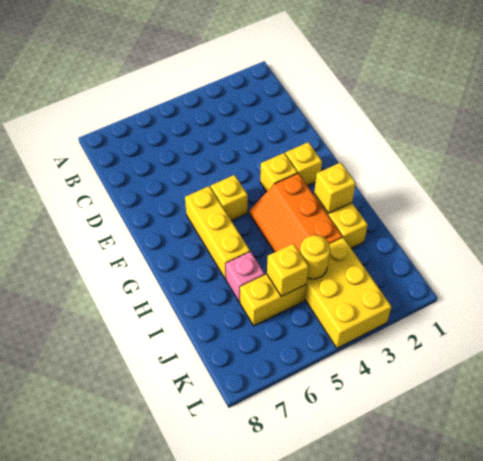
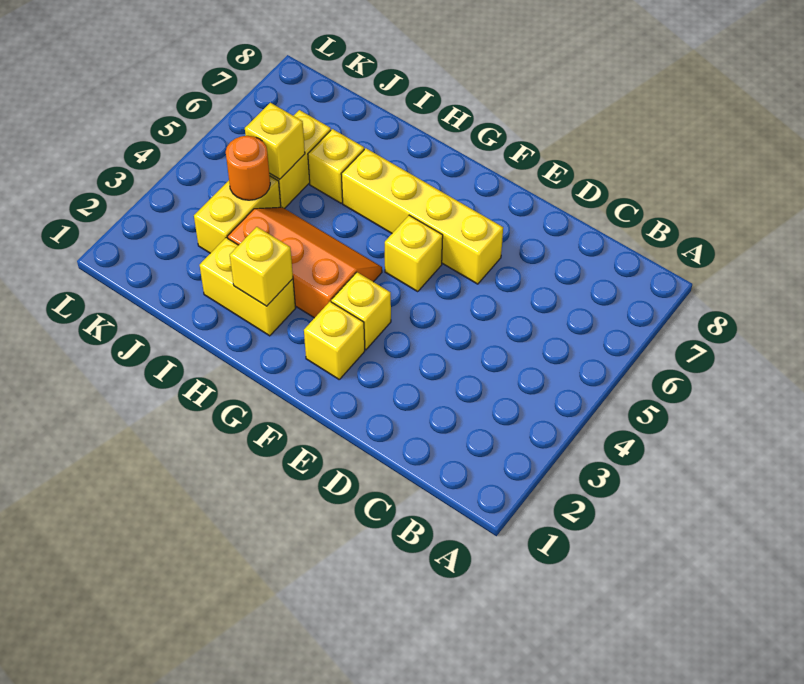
yellow 1x3 brick [185,186,250,279] -> yellow 1x4 brick [341,148,503,284]
pink 1x1 brick [226,252,265,302] -> yellow 1x1 brick [308,129,364,203]
yellow 2x3 brick [305,237,392,348] -> yellow 1x2 brick [194,176,281,253]
yellow 1x1 round brick [300,235,330,279] -> orange 1x1 round brick [226,136,270,200]

